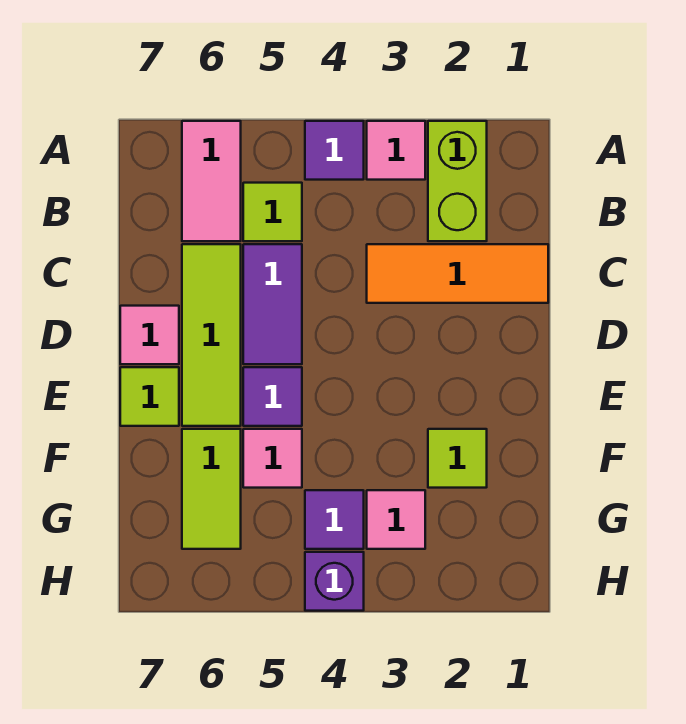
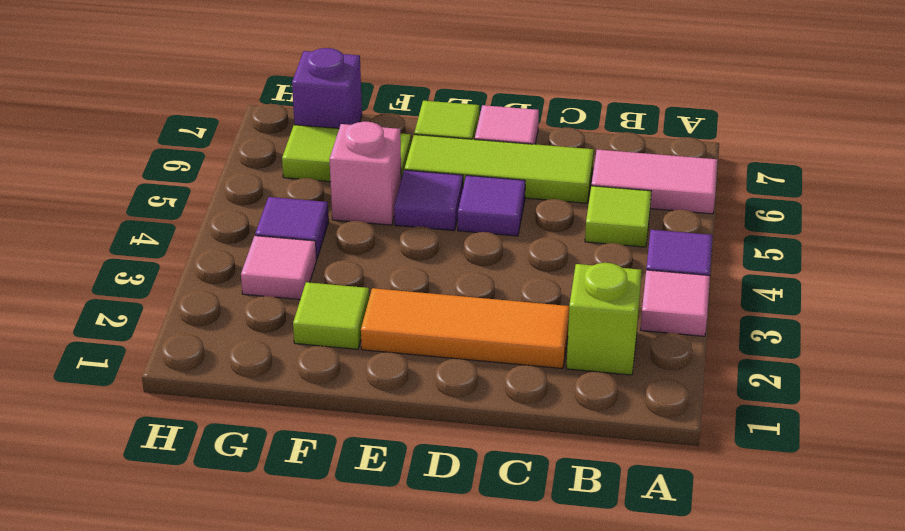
lime 1x2 brick [428,121,487,241] -> lime 1x1 brick [566,263,642,375]
orange 1x3 tile [367,244,548,303] -> orange 1x3 tile turned to [361,288,569,369]
purple 1x2 tile [243,244,302,364] -> purple 1x1 tile [458,175,525,236]
pink 1x1 tile [243,429,302,488] -> pink 1x1 brick [329,122,401,225]
purple 1x1 brick [305,552,364,611] -> purple 1x1 brick moved to [292,48,362,128]

